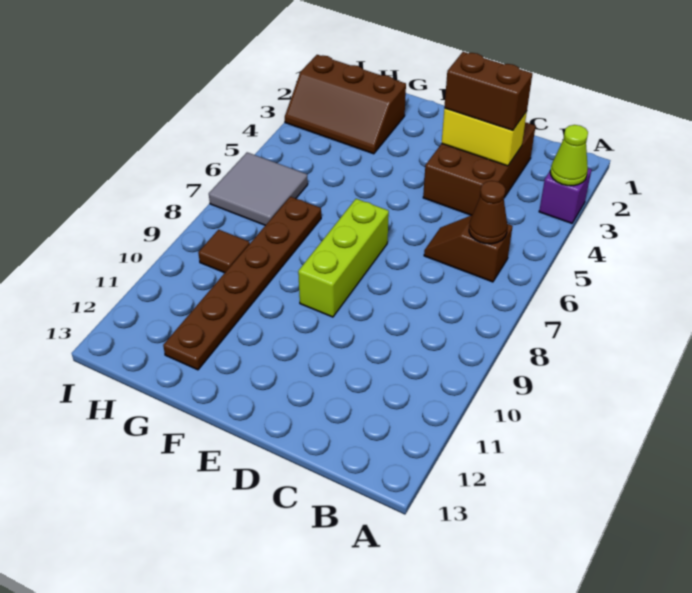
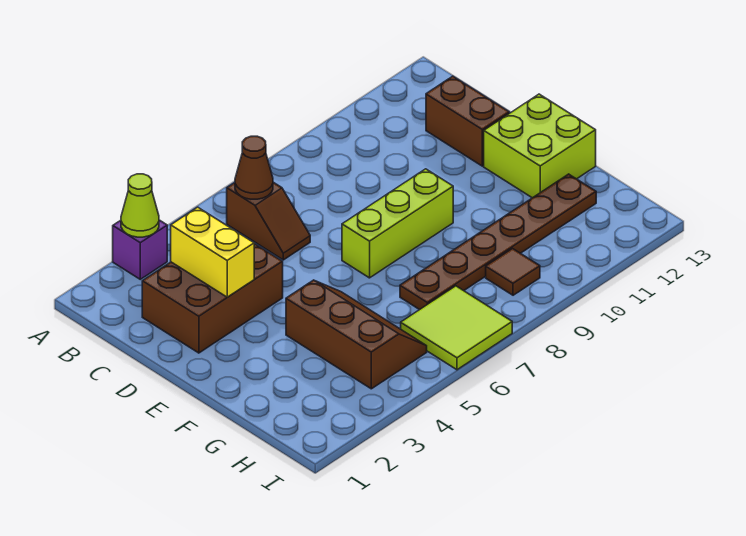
brown 1x2 brick [444,52,532,131] -> brown 1x2 brick moved to [426,76,509,166]
none -> lime 2x2 brick [484,94,596,198]
brown 2x3 slope [285,55,406,154] -> brown 2x3 slope moved to [286,280,427,389]
grey 2x2 tile [209,152,308,225] -> lime 2x2 tile [401,286,512,370]

